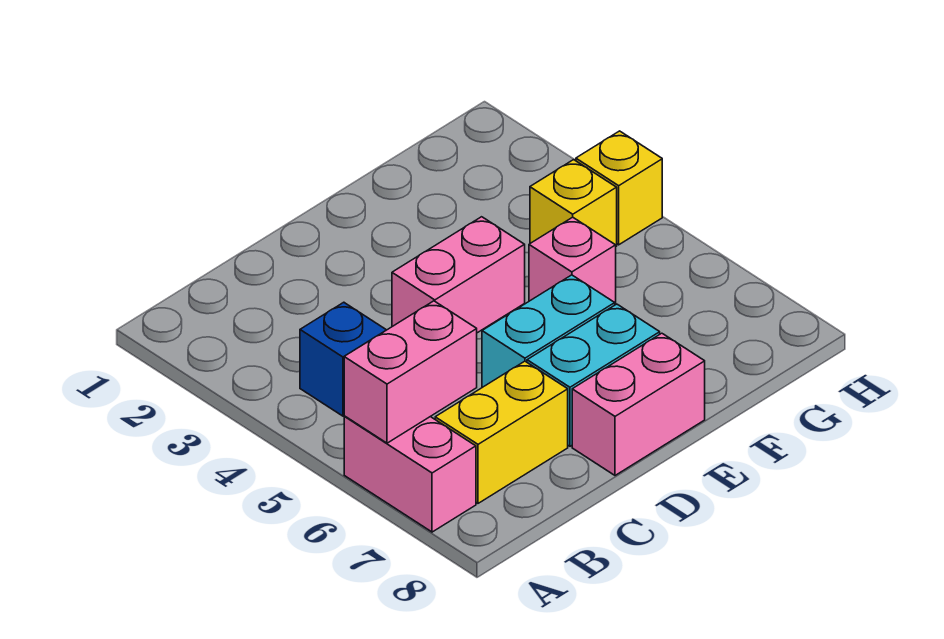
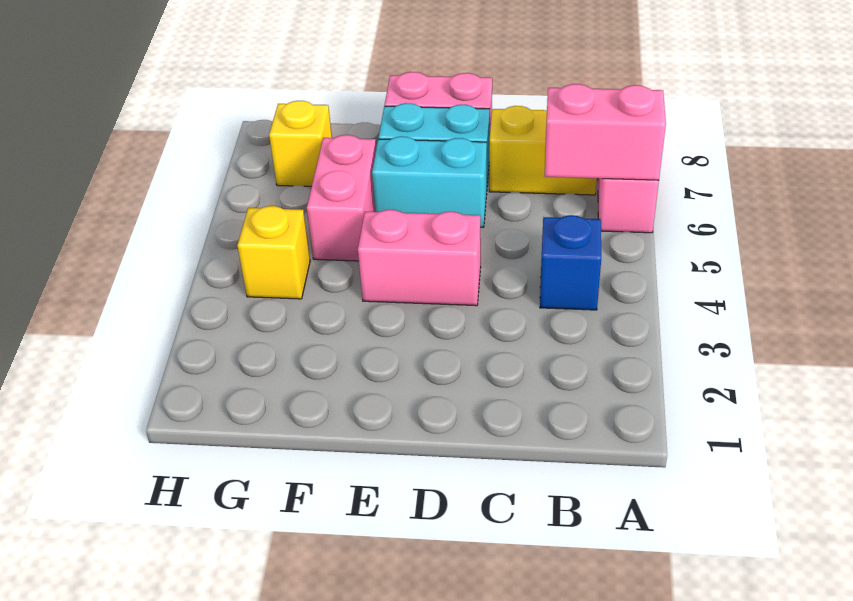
pink 1x1 brick [529,217,616,304] -> pink 1x2 brick [307,135,376,261]
yellow 1x1 brick [576,131,662,245] -> yellow 1x1 brick moved to [269,101,332,187]

